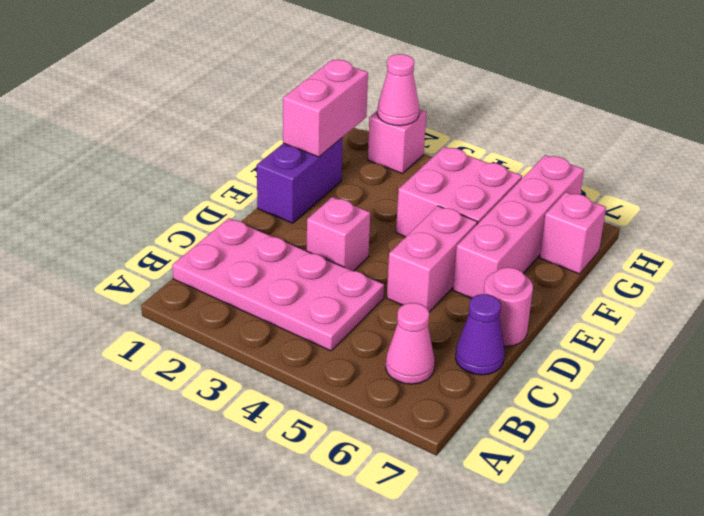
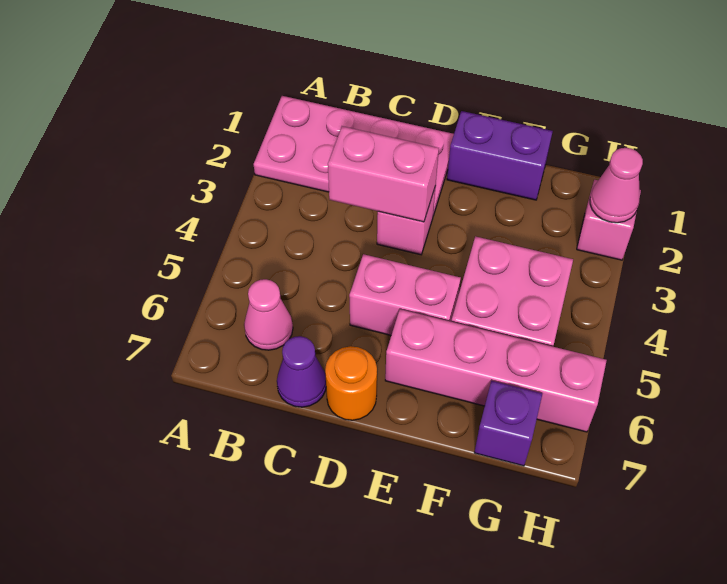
pink 2x4 plate [172,218,384,351] -> pink 2x4 plate turned to [254,96,454,216]
pink 1x1 round brick [484,267,533,346] -> orange 1x1 round brick [325,346,377,420]
pink 1x2 brick [283,60,368,157] -> pink 1x2 brick moved to [328,126,439,222]
pink 1x1 brick [540,192,606,274] -> purple 1x1 brick [474,381,542,466]

